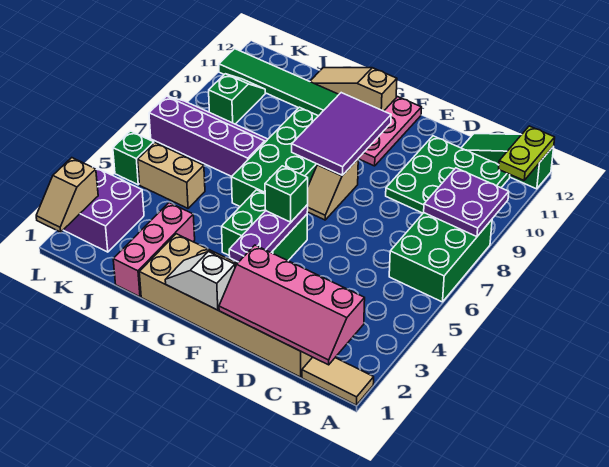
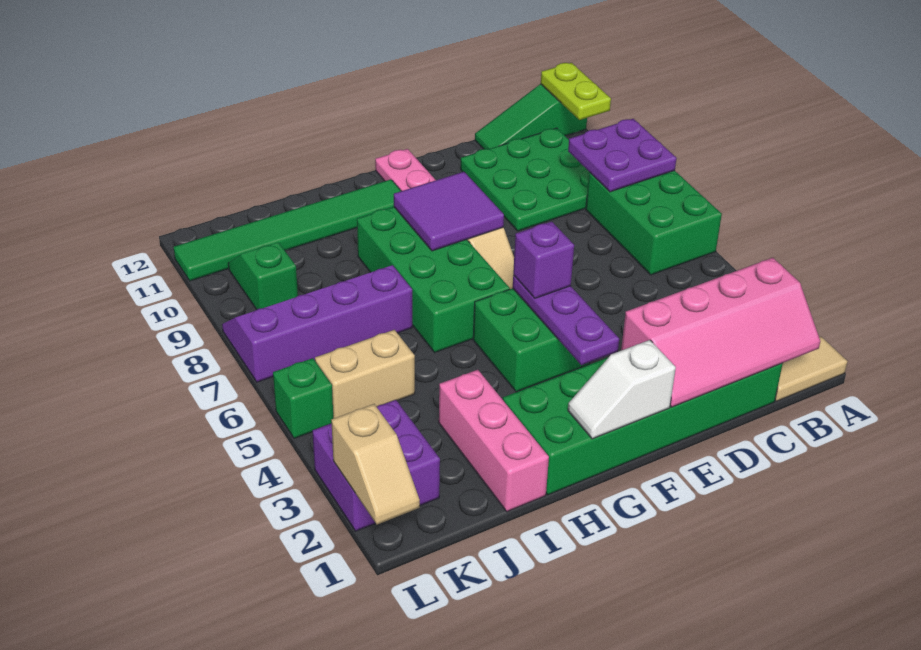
tan 2x6 brick [139,234,312,377] -> green 2x6 brick [503,358,783,495]
green 1x1 brick [265,166,308,222] -> purple 1x1 brick [513,222,574,298]
purple 2x3 tile [292,93,391,175] -> purple 2x2 tile [394,172,504,251]
tan 1x3 slope [310,68,397,111] -> none

